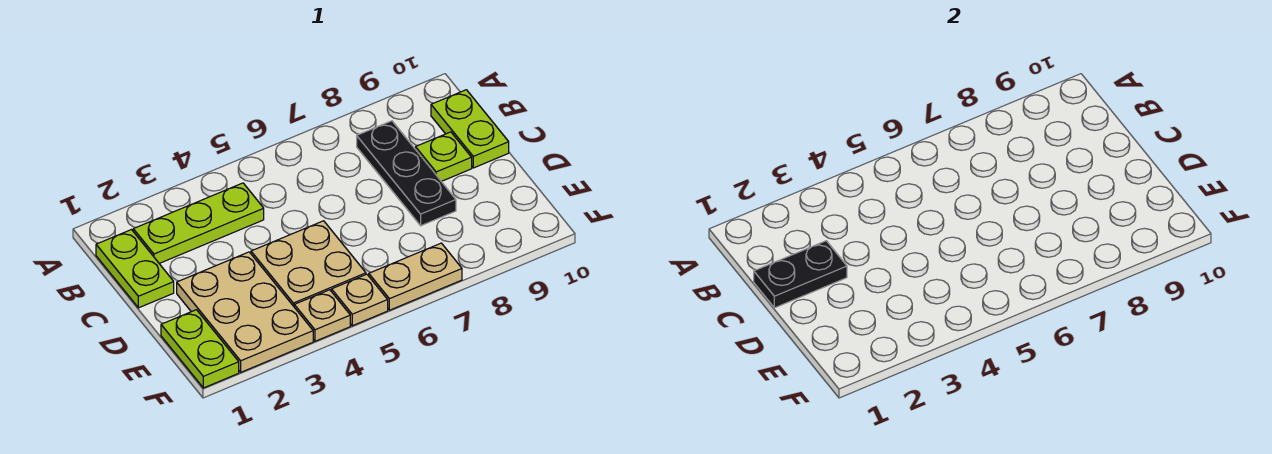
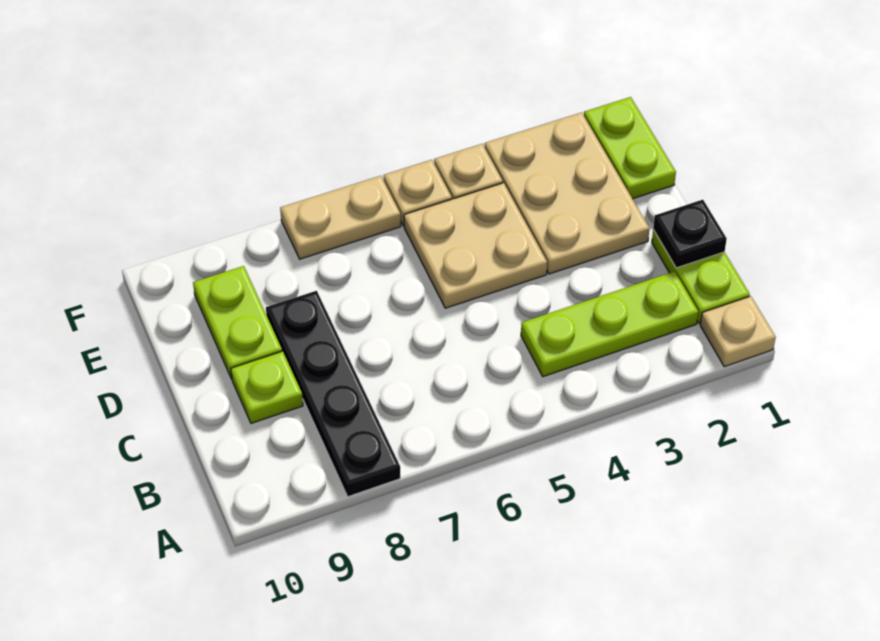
none -> tan 1x1 plate [700,296,776,367]
black 1x3 plate [357,121,456,226] -> black 1x4 plate [266,291,400,497]
lime 1x2 plate [431,90,509,168] -> lime 1x2 plate moved to [193,266,282,379]
black 1x2 plate [754,241,847,308] -> black 1x1 plate [653,200,727,268]

